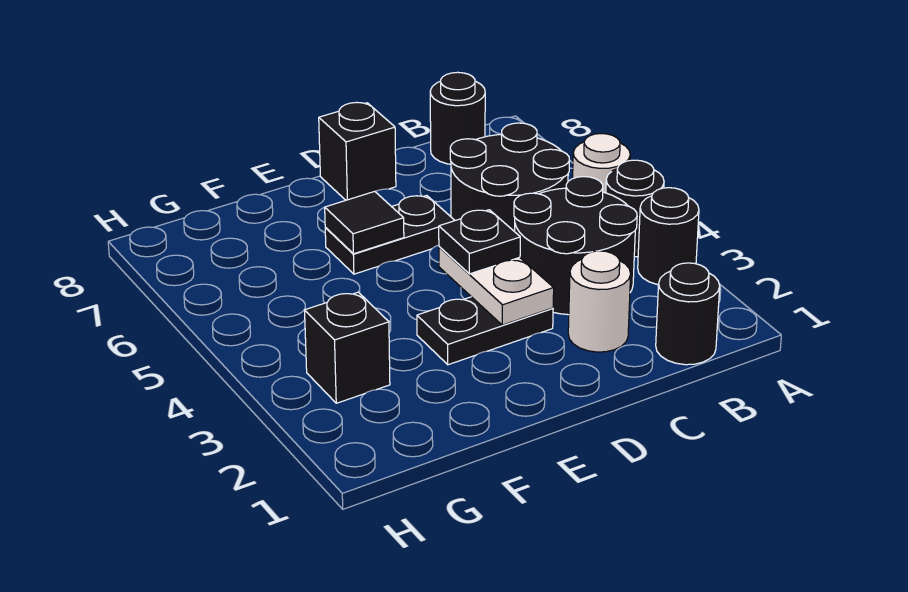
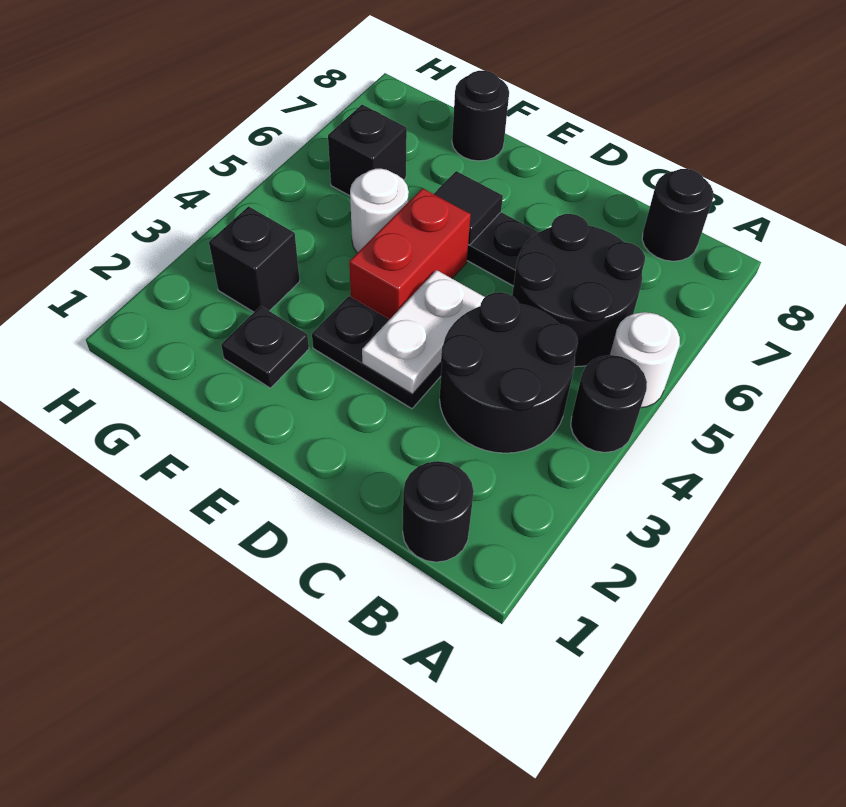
black 1x1 round brick [638,188,699,285] -> black 1x1 round brick moved to [452,71,509,161]
white 1x1 round brick [568,251,631,352] -> white 1x1 round brick moved to [350,169,409,253]
black 1x1 plate [439,210,520,274] -> black 1x1 plate moved to [221,306,309,388]
black 1x1 brick [319,102,396,200] -> black 1x1 brick moved to [328,105,407,196]
none -> red 1x2 brick [349,188,471,320]

